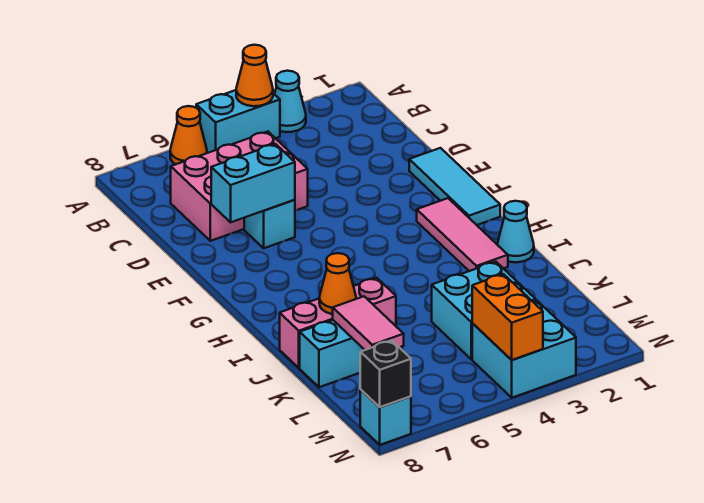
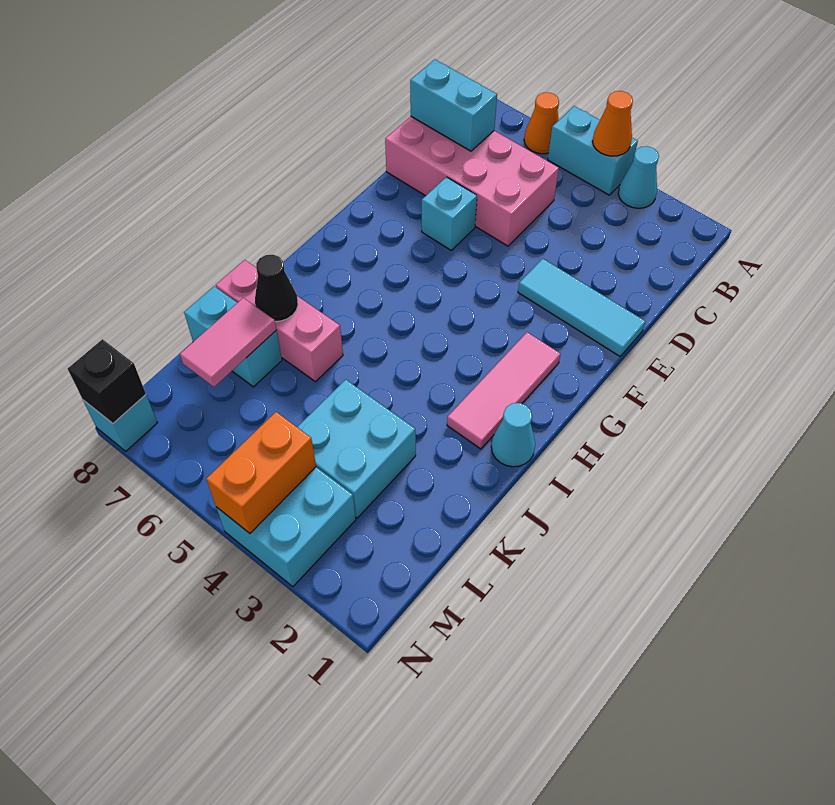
pink 2x3 brick [171,132,308,241] -> pink 2x4 brick [385,117,559,246]
cyan 1x3 tile [409,148,500,225] -> cyan 1x3 tile turned to [518,259,645,356]
cyan 1x2 brick [211,144,295,222] -> cyan 1x2 brick moved to [410,59,497,151]
orange 1x1 cone [319,253,356,314] -> black 1x1 cone [255,255,298,322]

